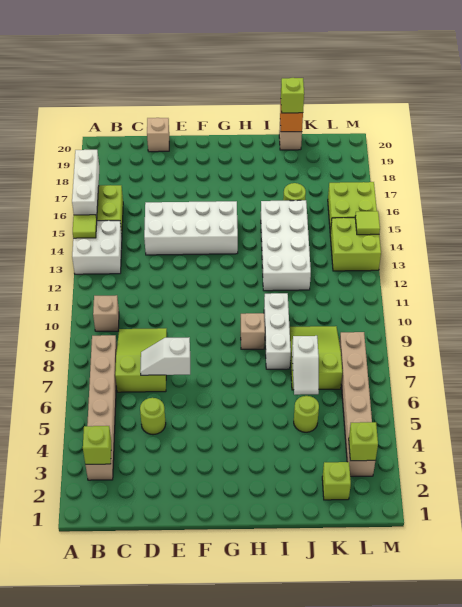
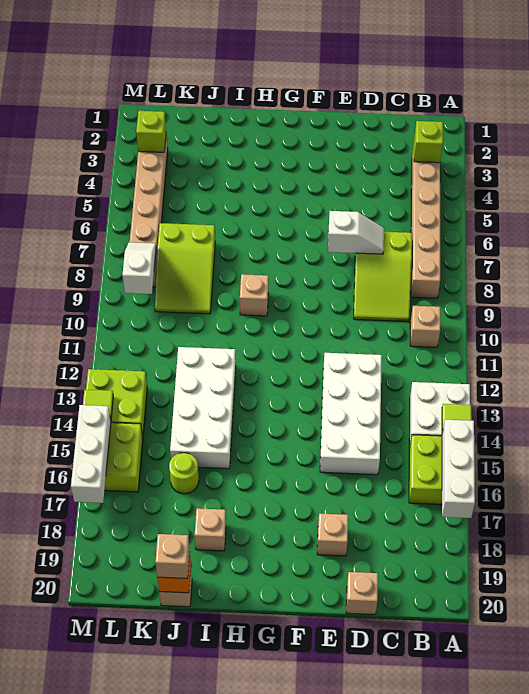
lime 1x1 round brick [140,398,166,435] -> none
white 2x4 brick [144,201,238,255] -> white 2x4 brick turned to [320,353,382,475]
none -> tan 1x1 brick [317,513,348,556]
white 1x3 brick [264,293,291,369] -> white 1x3 brick moved to [71,405,111,503]
none -> tan 1x1 brick [195,508,226,551]
lime 1x1 round brick [294,396,319,432] -> none
white 1x2 slope [292,336,319,395] -> white 1x2 slope moved to [122,242,156,294]
lime 1x1 brick [281,78,304,113] -> tan 1x1 brick [155,534,190,578]
lime 1x1 brick [322,462,351,500] -> none

